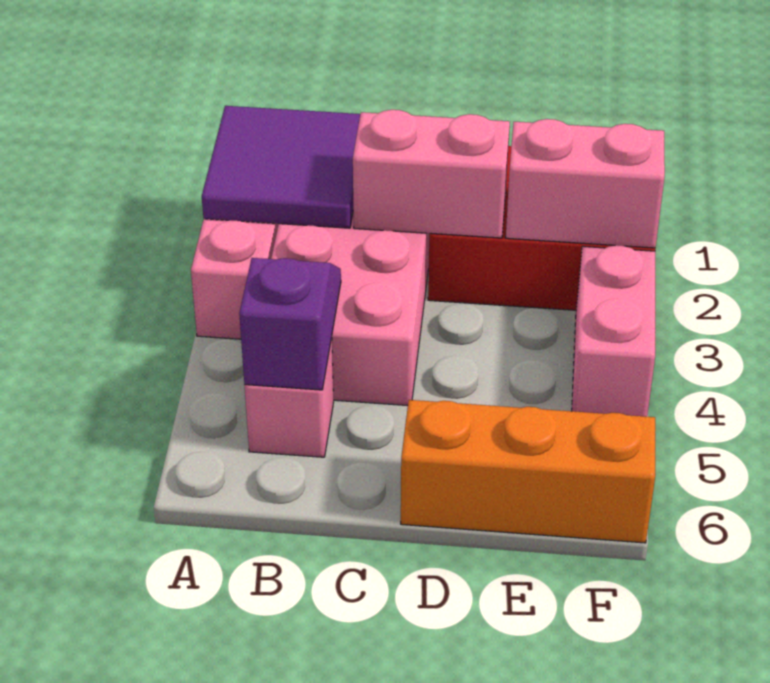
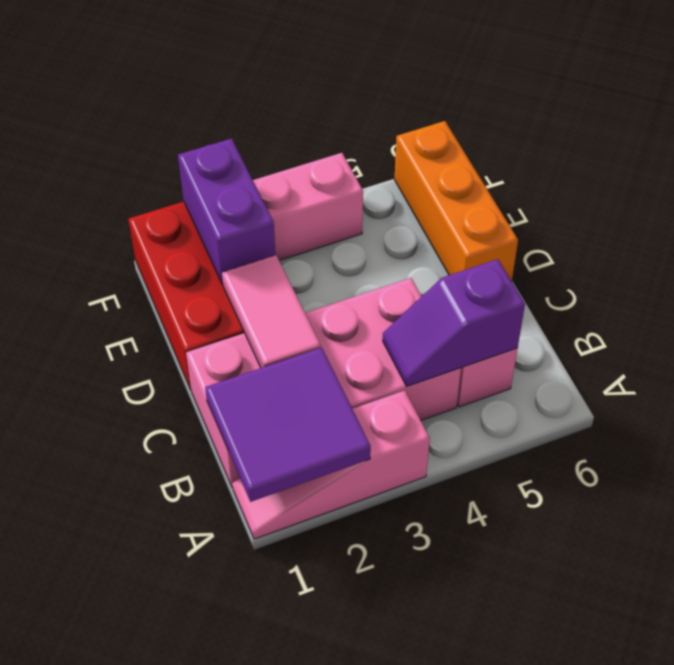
pink 1x2 brick [353,110,510,238] -> pink 1x2 tile [222,255,321,368]
pink 1x2 brick [506,119,665,248] -> purple 1x2 brick [178,138,275,285]

